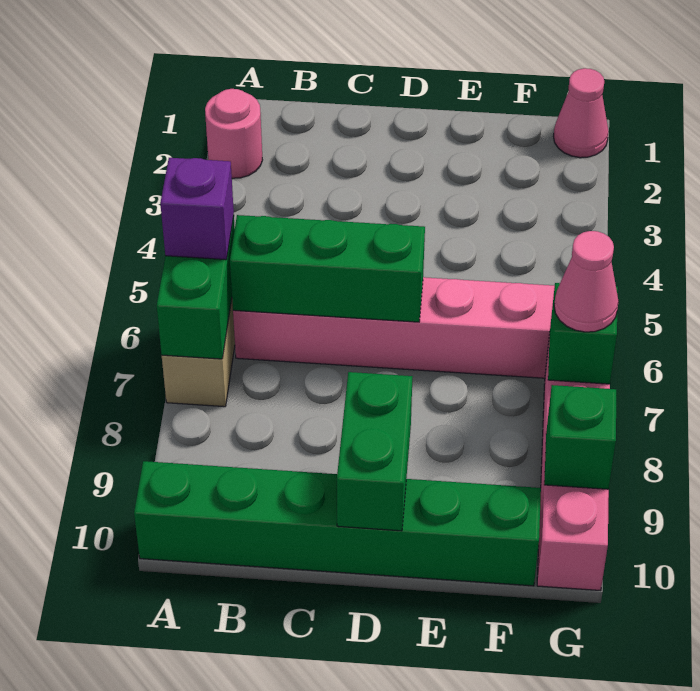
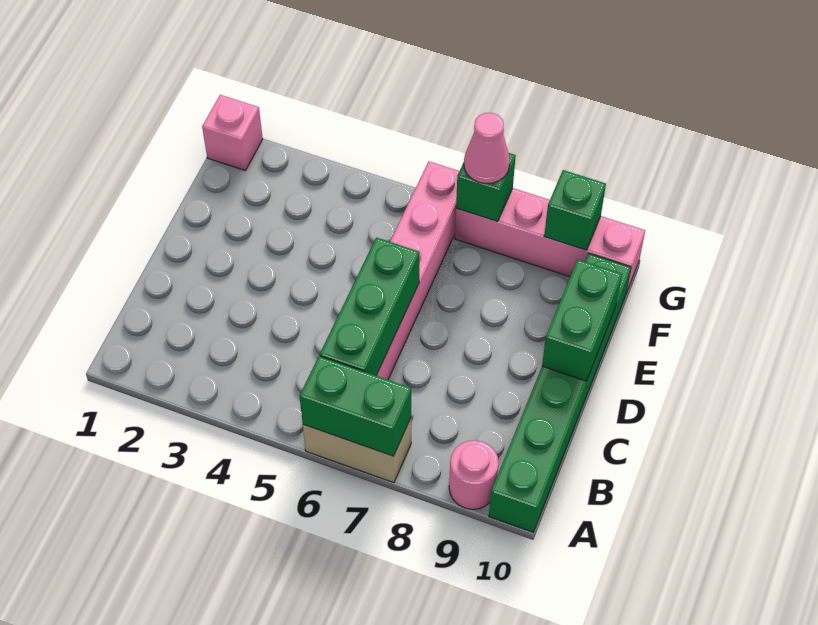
pink 1x1 round brick [205,89,262,178] -> pink 1x1 round brick moved to [449,440,499,509]
purple 1x1 brick [160,158,234,260] -> none
green 1x2 brick [337,372,413,531] -> green 1x2 brick turned to [542,260,622,381]
pink 1x1 cone [554,68,609,158] -> pink 1x1 brick [202,95,263,171]

